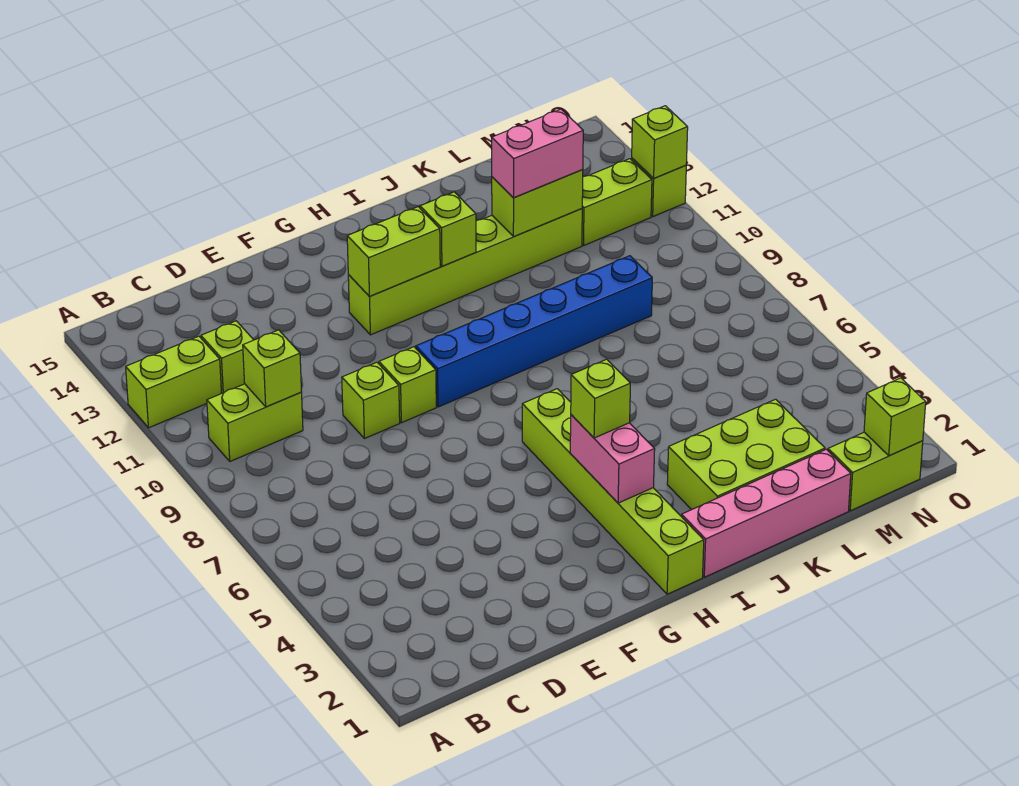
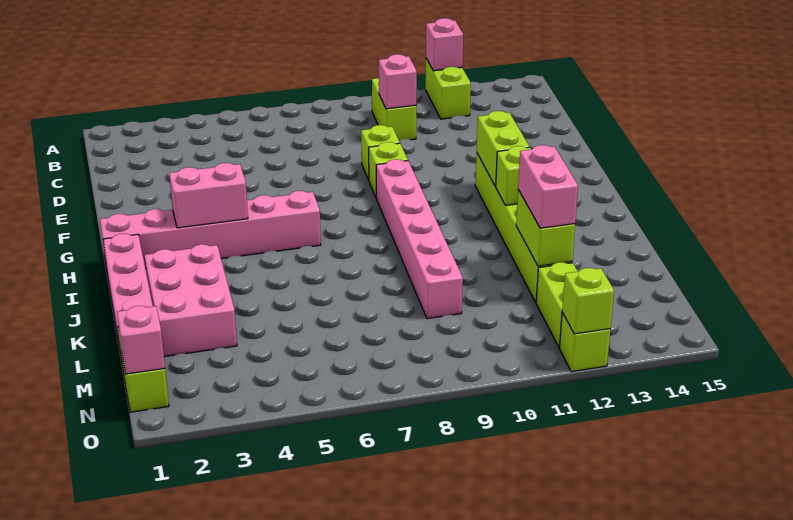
none -> pink 1x1 brick [426,18,463,71]
lime 1x1 brick [243,330,302,407] -> pink 1x1 brick [379,54,417,109]
lime 1x1 brick [201,321,253,393] -> none
blue 1x6 brick [416,256,652,407] -> pink 1x6 brick [376,159,463,319]
lime 1x6 brick [522,389,704,594] -> pink 1x6 brick [100,191,321,269]
lime 1x1 brick [571,359,630,438] -> none
lime 2x3 brick [667,399,825,510] -> pink 2x3 brick [145,244,237,357]
lime 1x1 brick [864,378,926,456] -> pink 1x1 brick [117,306,165,374]

